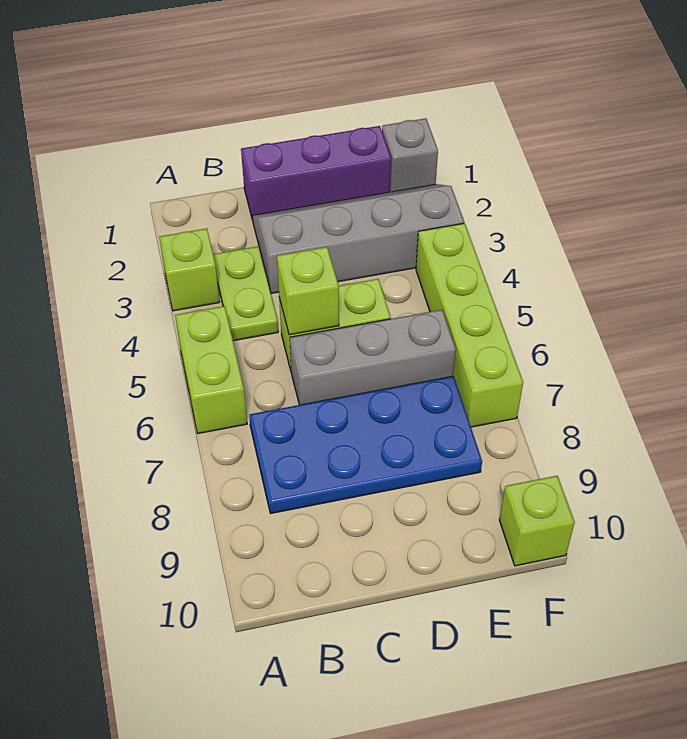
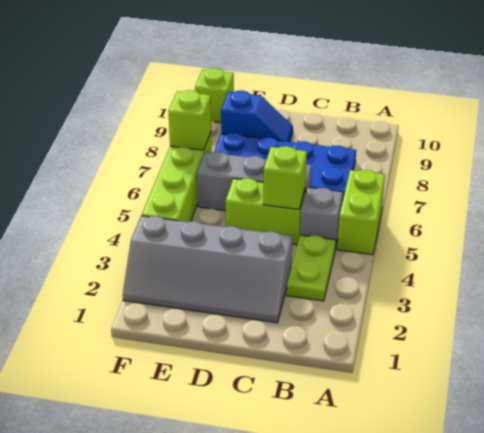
lime 1x1 brick [160,228,220,311] -> lime 1x1 brick moved to [168,90,211,150]
purple 1x3 brick [241,126,391,220] -> none
none -> blue 1x2 slope [221,91,293,142]
grey 1x1 brick [382,118,438,192] -> grey 1x1 brick moved to [300,188,343,249]

